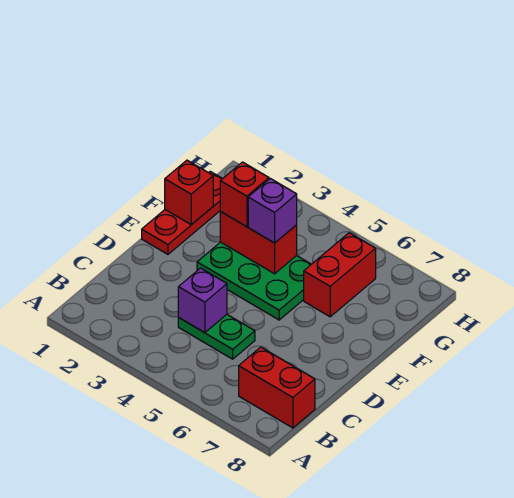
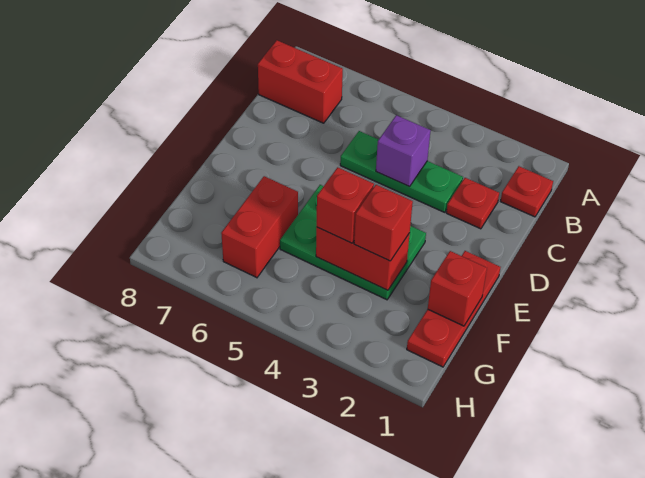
none -> red 1x1 plate [501,166,553,217]
none -> red 1x1 plate [446,178,499,229]
green 1x2 plate [178,315,255,359] -> green 1x3 plate [340,131,463,212]
purple 1x1 brick [248,178,297,243] -> red 1x1 brick [317,167,374,243]

